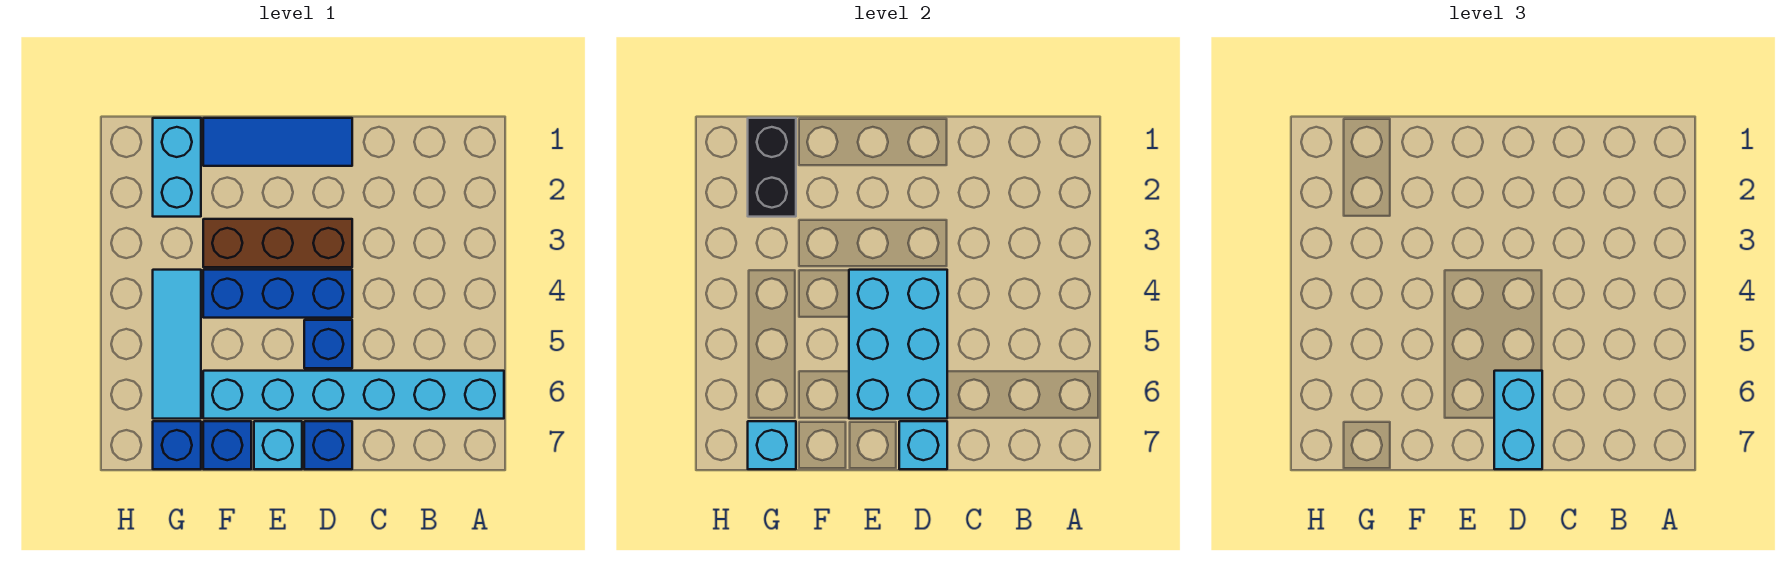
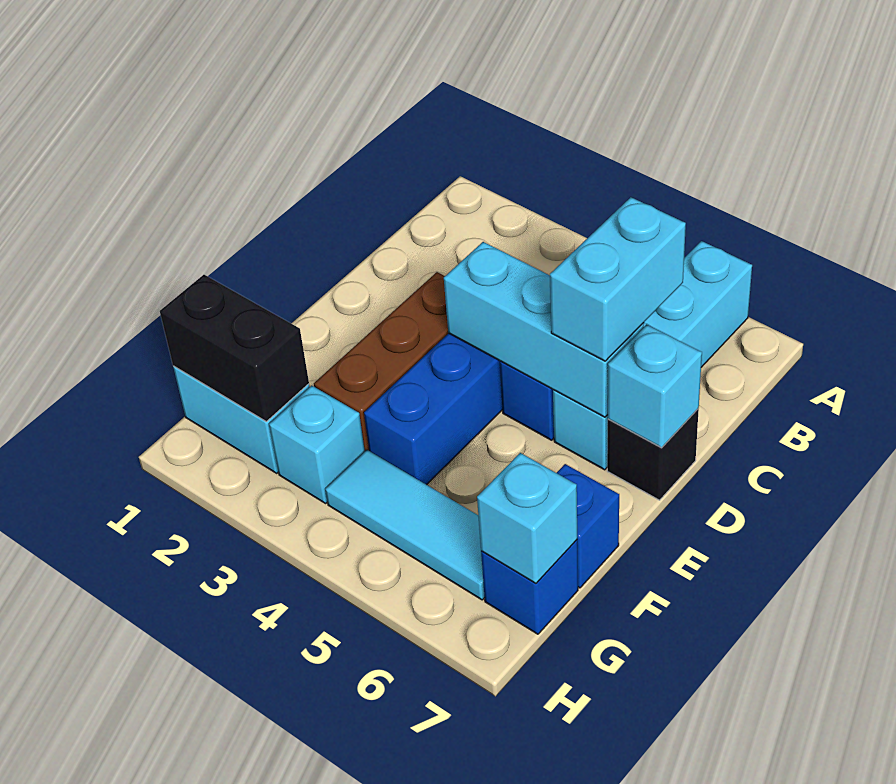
cyan 1x6 brick [203,371,504,419] -> cyan 1x4 brick [553,241,752,470]
blue 1x3 tile [203,118,352,166] -> none
cyan 2x3 brick [849,270,947,419] -> cyan 1x3 brick [444,242,644,417]
cyan 1x2 brick [1494,371,1542,469] -> cyan 1x2 brick turned to [550,197,686,361]
blue 1x1 brick [304,421,352,469] -> black 1x1 brick [607,409,699,500]
cyan 1x1 brick [254,421,302,469] -> cyan 1x1 brick moved to [269,385,365,503]

